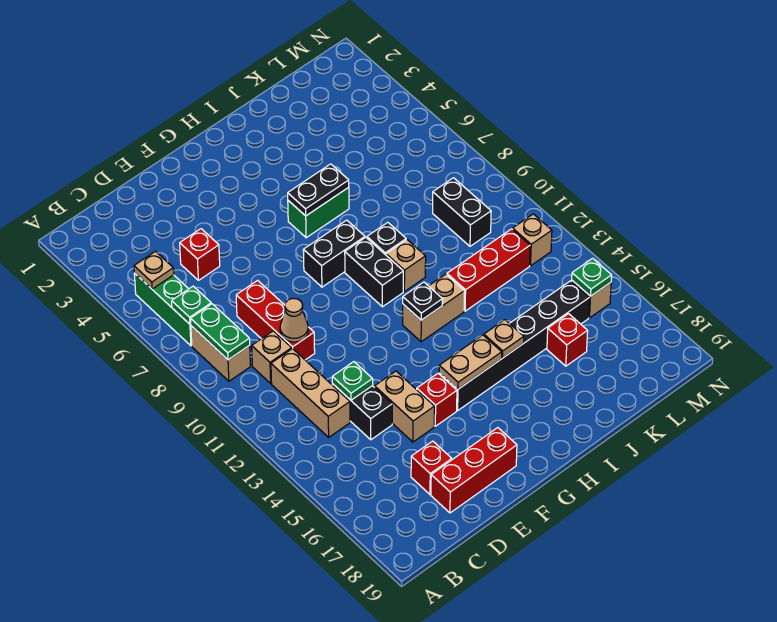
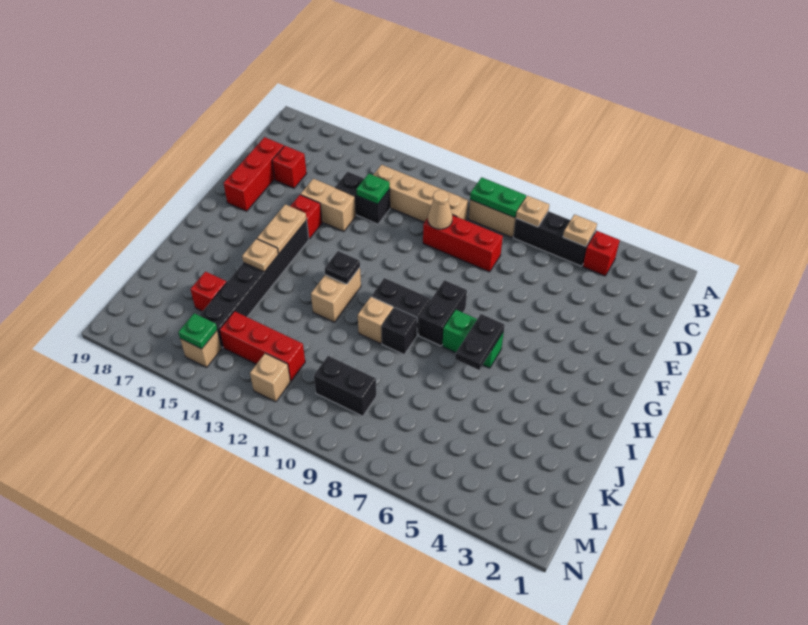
green 1x3 brick [134,273,192,346] -> black 1x3 brick [513,211,595,266]
green 1x1 plate [172,286,211,324] -> tan 1x1 plate [516,196,549,227]
red 1x1 brick [180,229,220,280] -> red 1x1 brick moved to [583,231,620,276]
green 1x2 brick [288,187,349,238] -> green 1x2 brick turned to [442,310,504,368]
red 1x3 brick [447,229,530,311] -> red 1x3 brick turned to [219,311,305,381]

